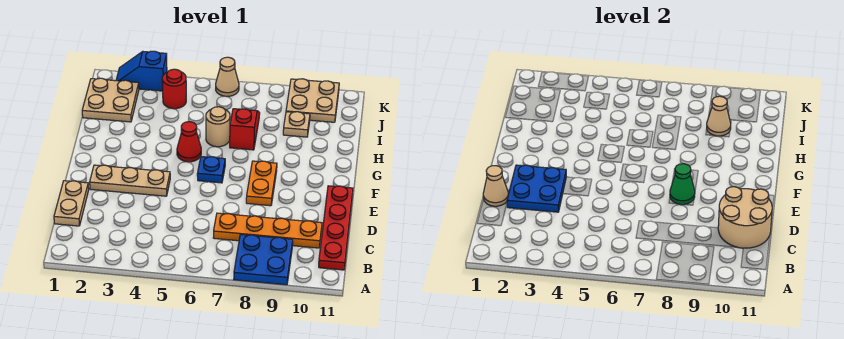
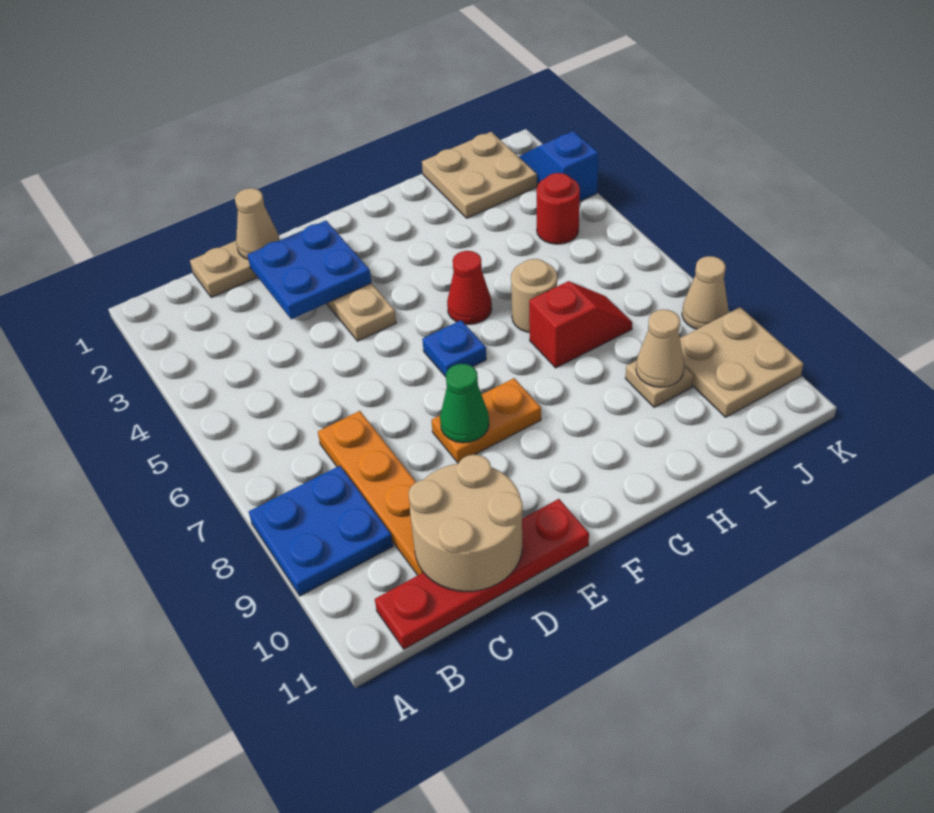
tan 1x1 cone [216,57,239,96] -> tan 1x1 cone moved to [682,256,728,329]

